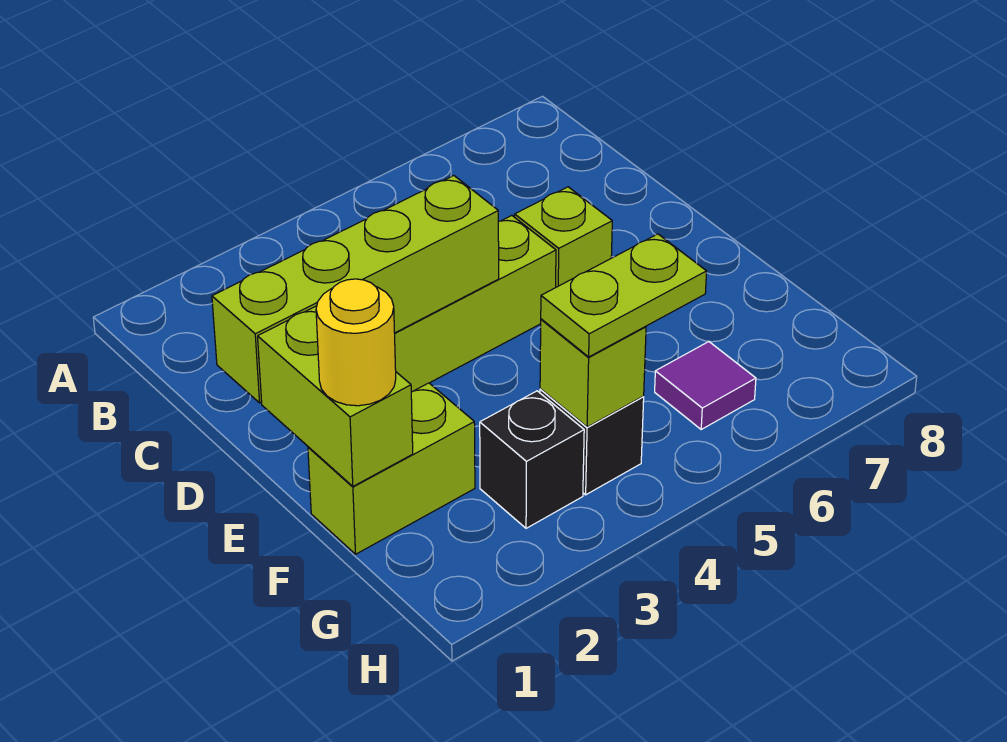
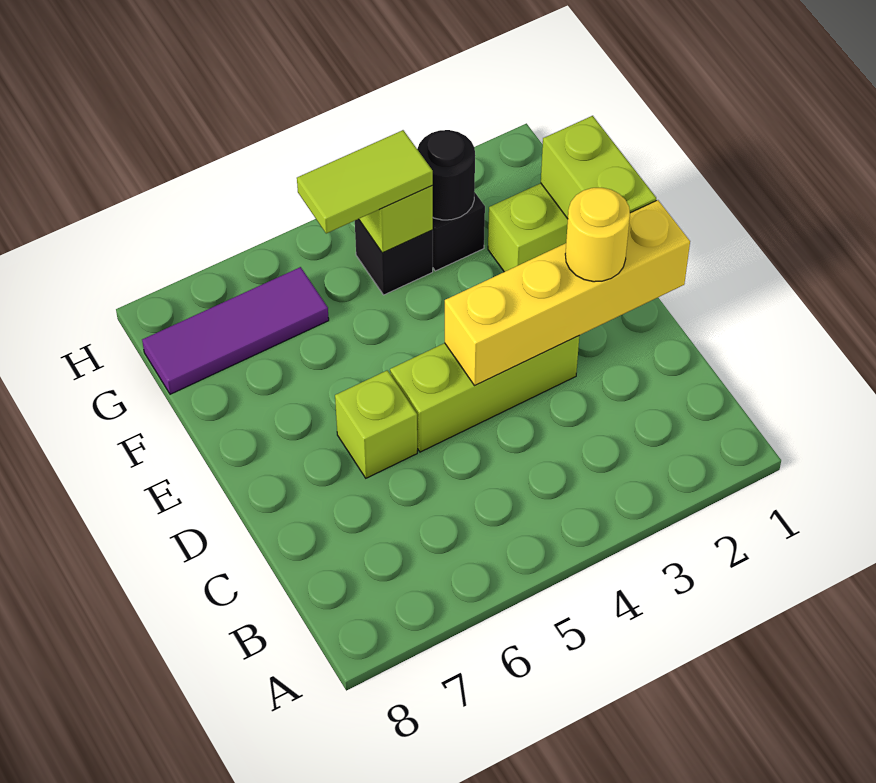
lime 1x4 brick [212,176,499,403] -> yellow 1x4 brick [445,200,690,386]
yellow 1x1 round brick [316,279,396,406] -> yellow 1x1 round brick moved to [565,188,630,282]
none -> black 1x1 round brick [417,130,475,220]
lime 1x2 plate [541,234,707,357] -> lime 1x2 tile [297,130,433,234]
purple 1x1 tile [655,341,756,429] -> purple 1x3 tile [142,267,329,394]

